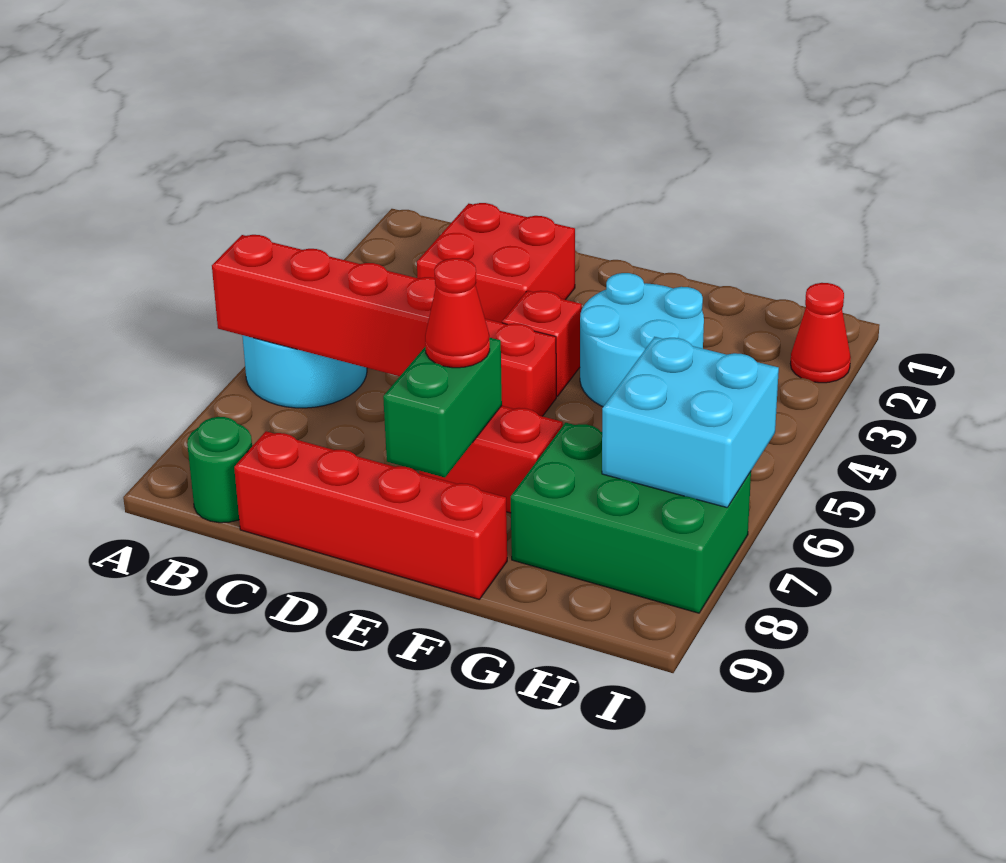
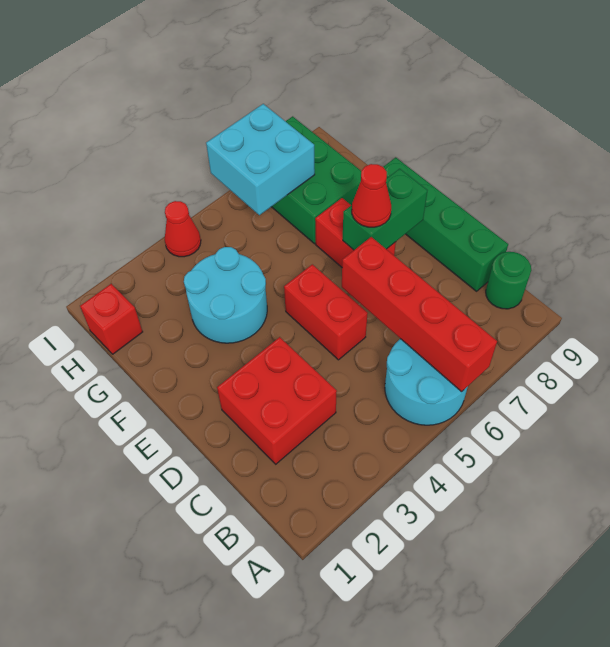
red 1x4 brick [234,431,507,599] -> green 1x4 brick [383,157,508,291]
red 1x1 brick [502,291,582,396] -> red 1x1 brick moved to [80,284,143,354]
red 1x1 cone [790,283,851,383] -> red 1x1 cone moved to [165,201,201,257]

